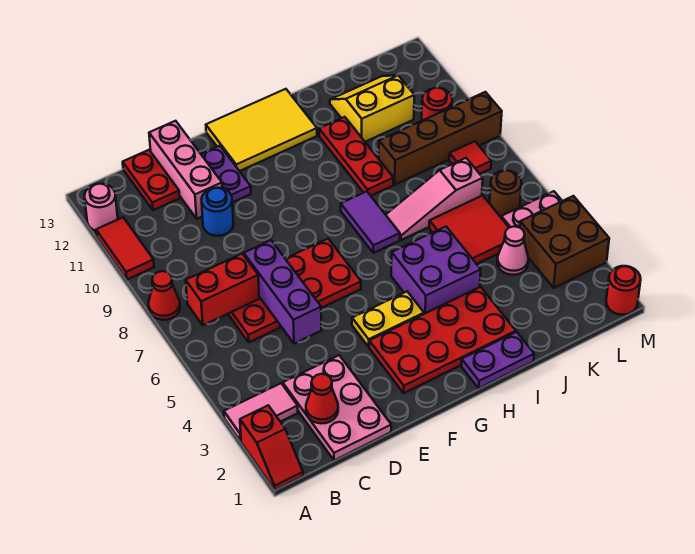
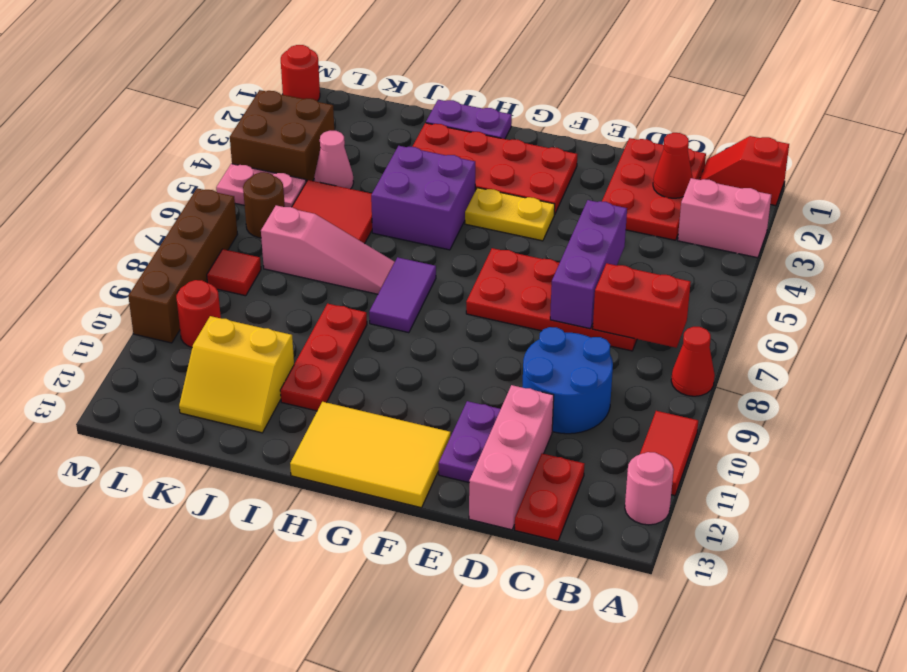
red 1x2 slope [240,405,303,490] -> red 1x2 slope turned to [700,136,789,206]
pink 1x2 tile [224,383,298,441] -> pink 1x2 brick [678,178,771,258]
pink 2x3 plate [283,355,391,460] -> red 2x3 plate [602,138,706,240]
blue 1x1 round brick [202,188,233,236] -> blue 2x2 round brick [522,327,613,434]
brown 1x4 brick [379,92,502,184] -> brown 1x4 brick turned to [128,188,238,343]

